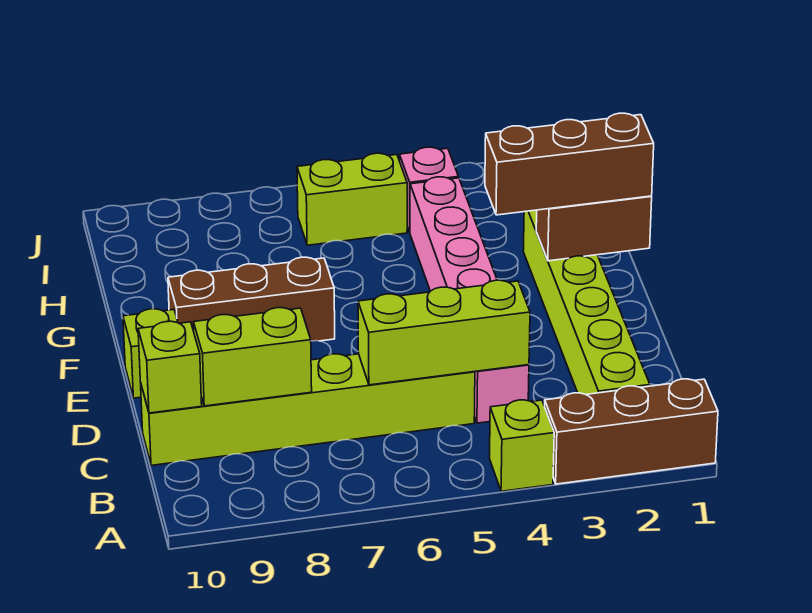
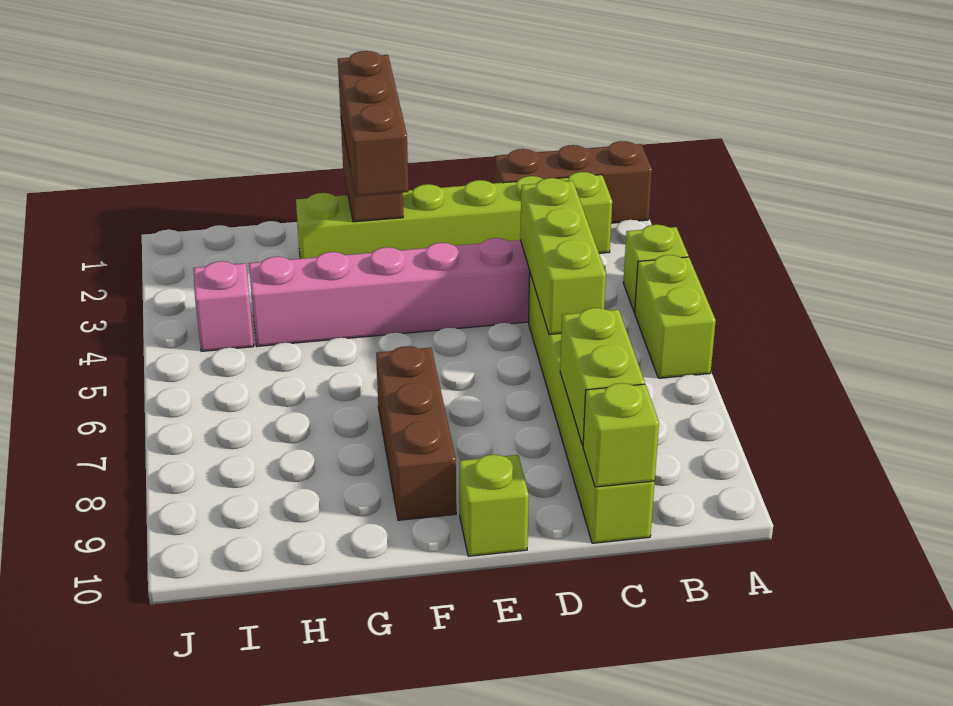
brown 1x3 brick [545,379,718,484] -> brown 1x3 brick turned to [495,141,652,223]
lime 1x2 brick [297,153,407,245] -> lime 1x2 brick moved to [635,255,716,378]

